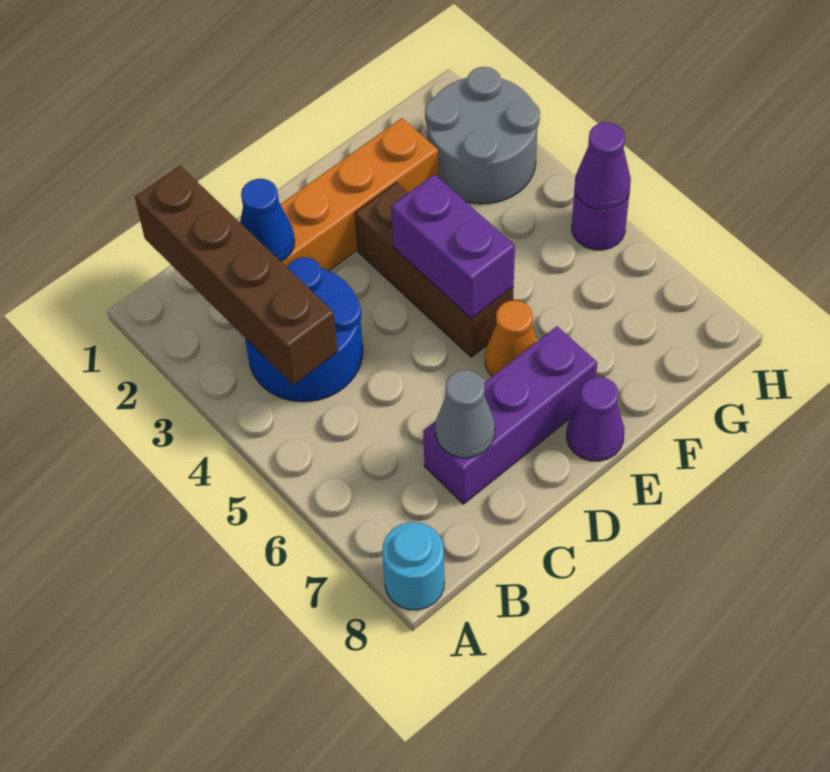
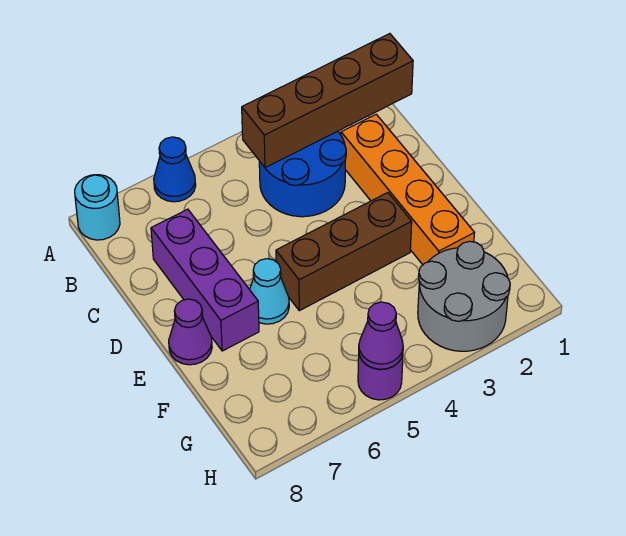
blue 1x1 cone [240,179,295,261] -> blue 1x1 cone moved to [154,137,196,202]
grey 1x1 cone [435,370,495,458] -> none
purple 1x2 brick [391,174,515,319] -> none
orange 1x1 cone [485,300,537,376] -> cyan 1x1 cone [250,259,289,324]

